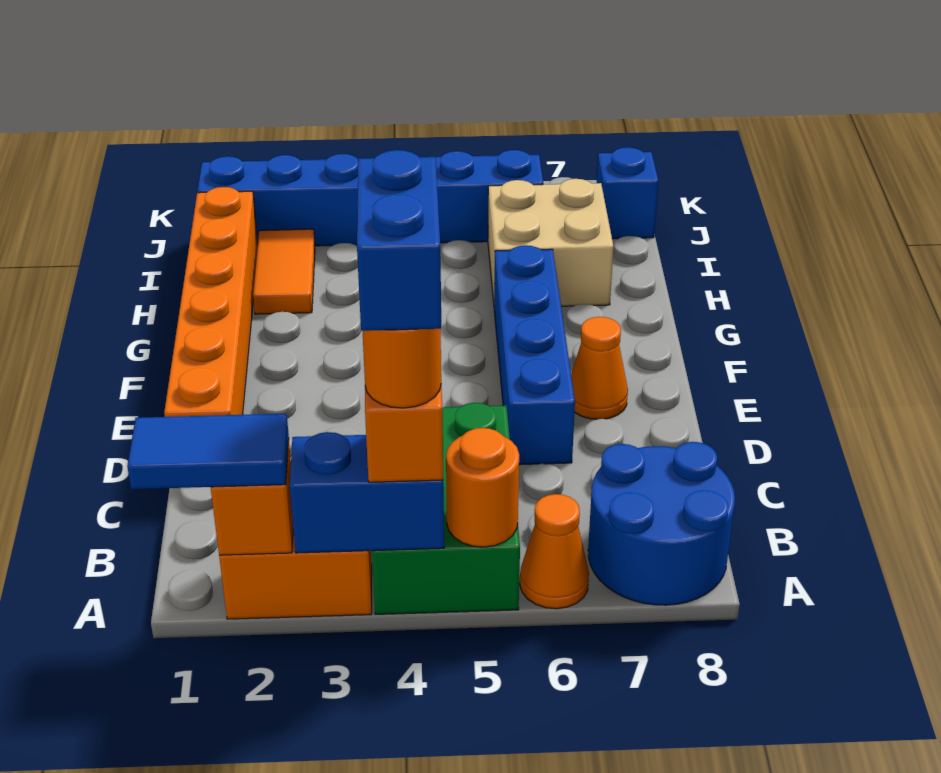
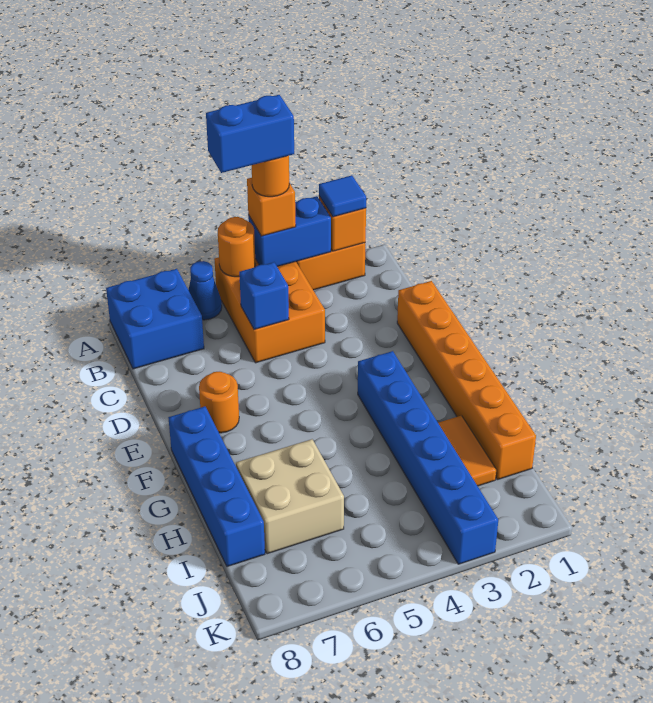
blue 1x2 tile [127,414,289,489] -> blue 1x1 tile [319,175,366,217]
green 2x3 brick [372,403,520,614] -> orange 2x3 brick [214,257,325,363]
blue 1x2 brick [357,150,441,331] -> blue 1x2 brick turned to [206,95,294,173]
orange 1x1 cone [520,494,589,609] -> blue 1x1 cone [189,261,222,320]
blue 2x2 round brick [588,442,735,605] -> blue 2x2 brick [106,269,204,369]
blue 1x4 brick [494,245,575,465] -> blue 1x4 brick moved to [168,407,265,567]
orange 1x1 cone [571,317,628,419] -> orange 1x1 round brick [199,372,239,433]
blue 1x6 brick [197,150,543,246] -> blue 1x6 brick turned to [358,351,498,564]
blue 1x1 brick [597,147,659,239] -> blue 1x1 brick moved to [239,262,289,330]

